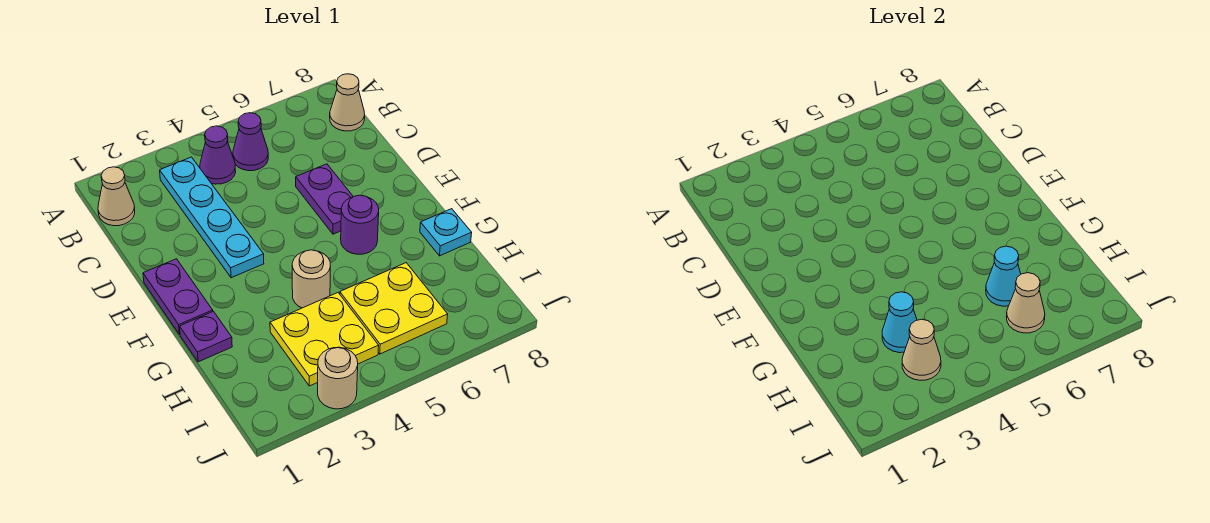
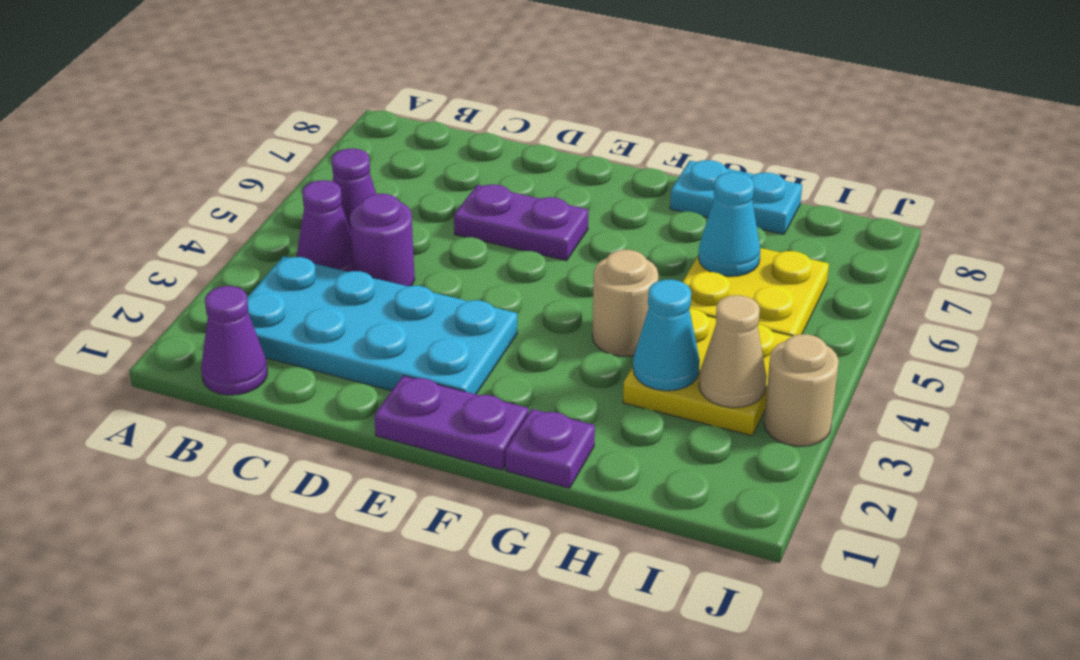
tan 1x1 cone [98,167,135,226] -> purple 1x1 cone [201,286,267,395]
cyan 1x4 plate [160,157,264,278] -> cyan 2x4 plate [247,256,517,394]
tan 1x1 cone [330,74,365,131] -> none
purple 1x1 round brick [341,195,379,254] -> purple 1x1 round brick moved to [350,194,415,286]
cyan 1x1 plate [420,209,472,256] -> cyan 1x2 plate [670,160,802,234]
tan 1x1 cone [1006,273,1045,333] -> none

